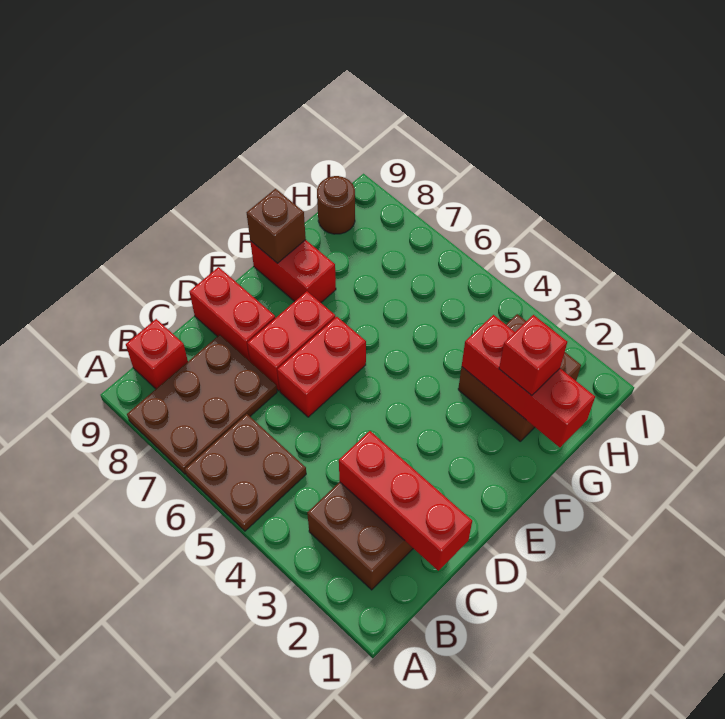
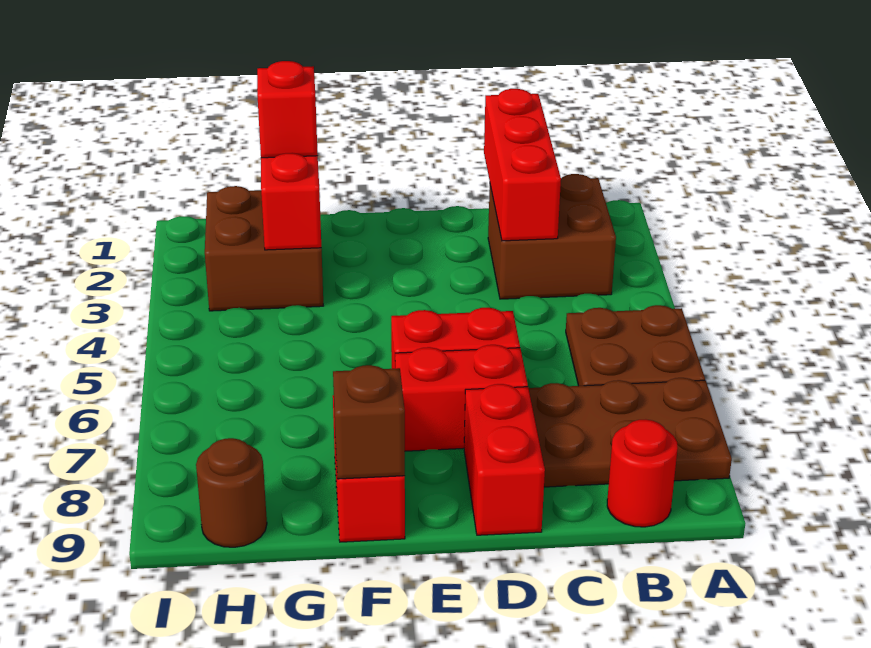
red 1x1 brick [126,319,188,389] -> red 1x1 round brick [607,419,678,527]

